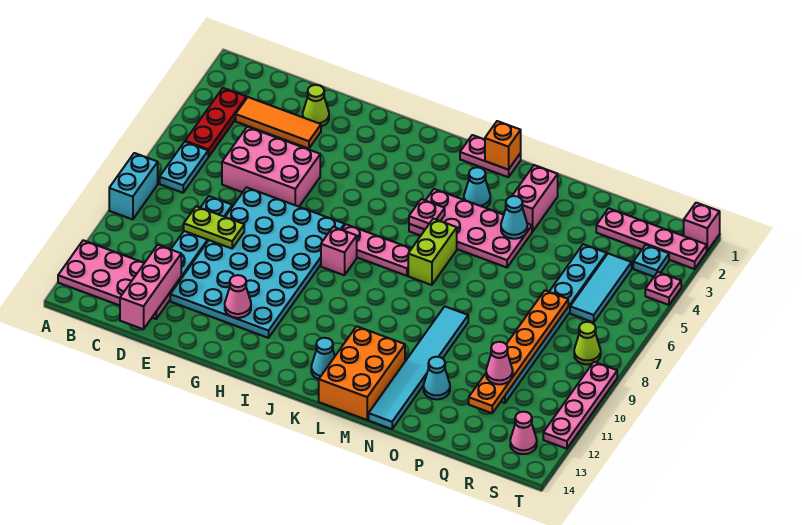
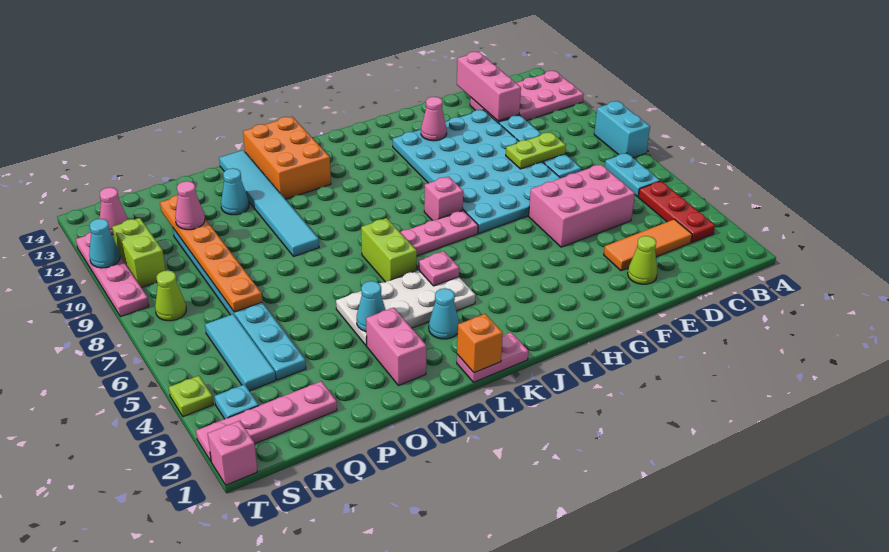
pink 2x4 plate [409,189,532,268] -> white 2x4 plate [336,270,476,346]
cyan 1x1 cone [311,338,335,379] -> cyan 1x1 cone moved to [89,219,120,268]
none -> lime 1x2 brick [112,218,166,288]
pink 1x1 plate [645,272,681,305] -> lime 1x1 plate [169,376,213,417]

